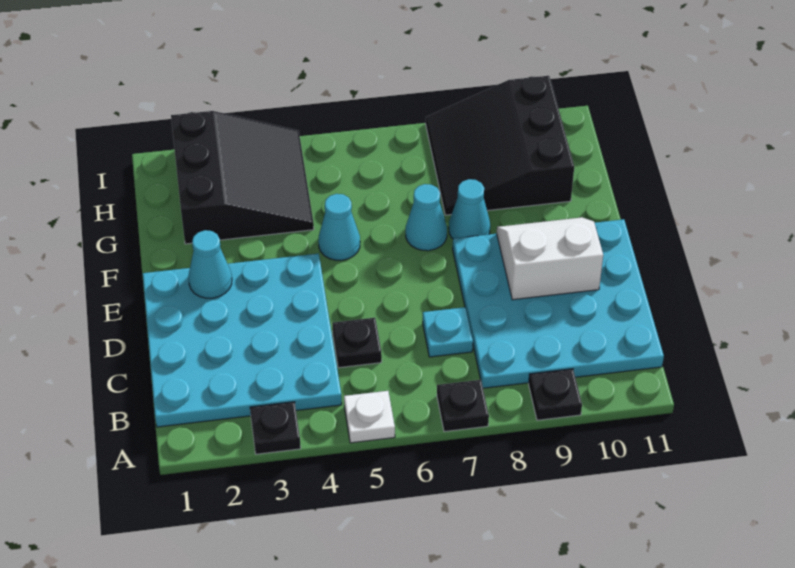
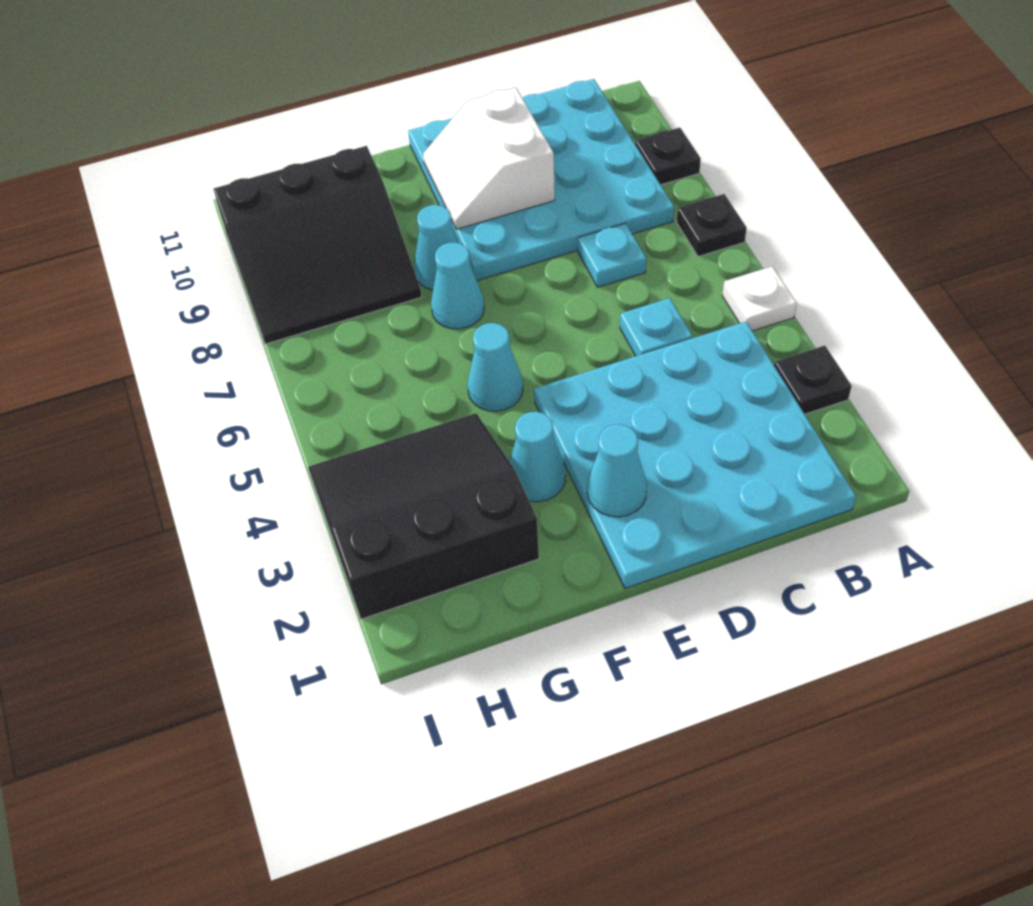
black 1x1 plate [332,318,382,368] -> cyan 1x1 plate [620,298,693,356]
none -> cyan 1x1 cone [509,412,566,502]

